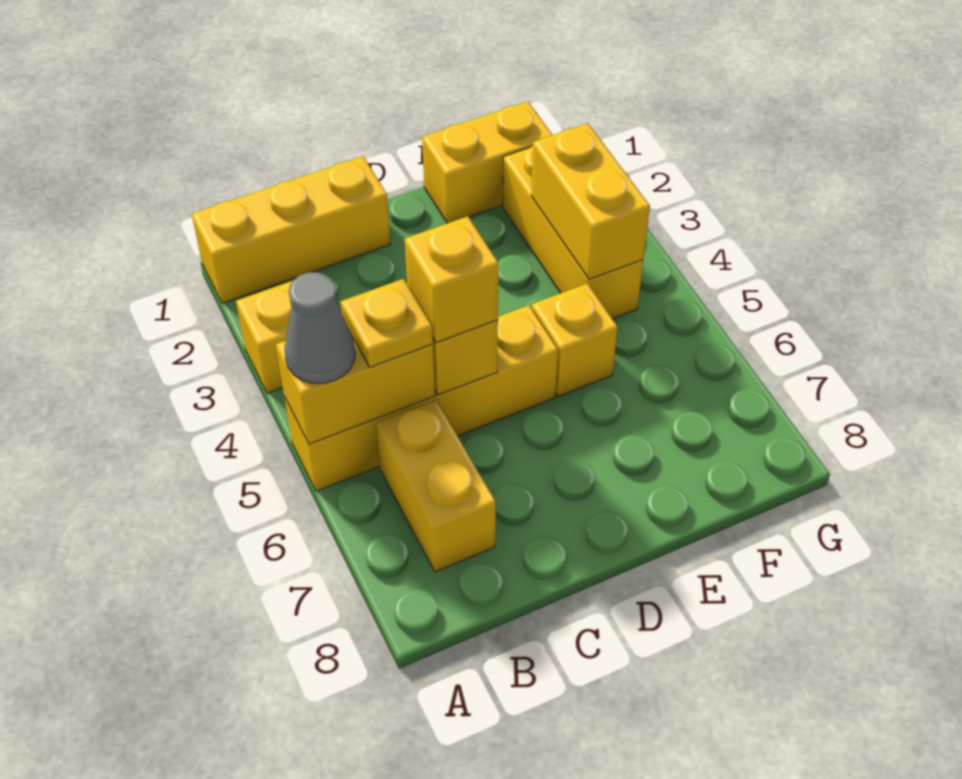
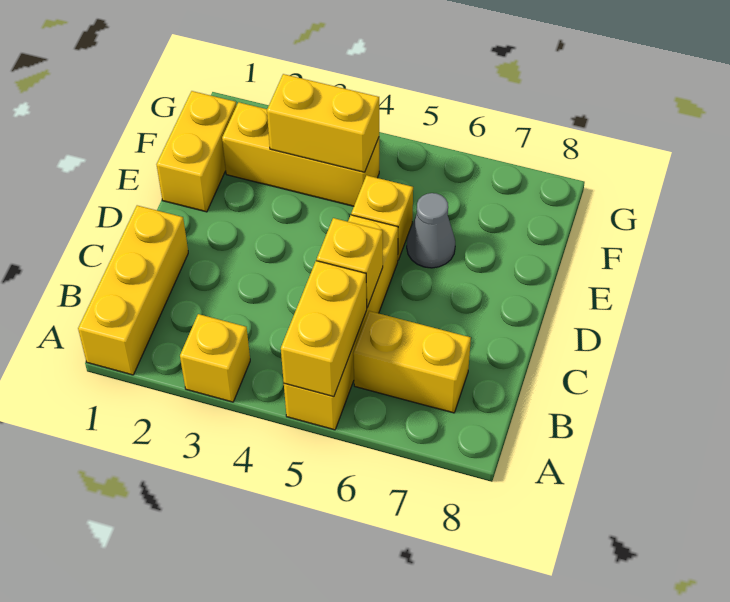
grey 1x1 cone [284,272,355,383] -> grey 1x1 cone moved to [407,193,455,268]
yellow 1x1 plate [341,279,433,368] -> none
yellow 1x1 brick [405,216,499,343] -> none

